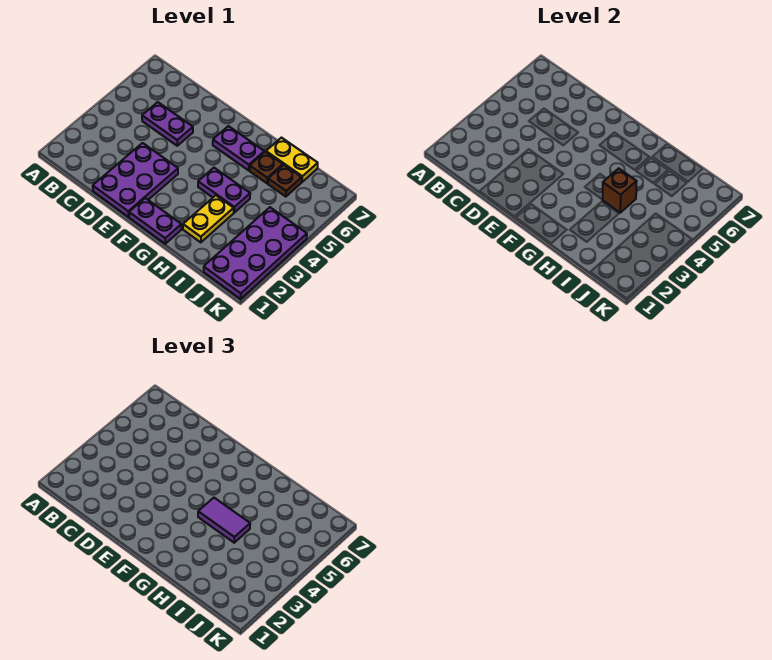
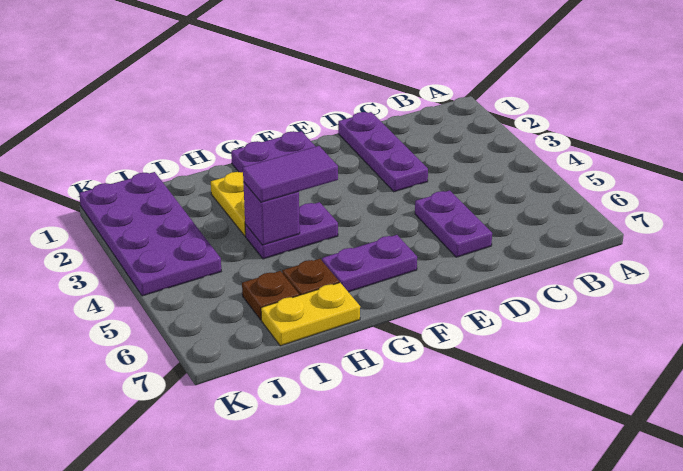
purple 1x2 plate [142,102,193,146] -> purple 1x2 plate turned to [415,190,492,257]
purple 2x3 plate [93,143,178,217] -> purple 1x3 plate [338,112,428,192]
brown 1x1 brick [603,168,637,213] -> purple 1x1 brick [243,182,300,245]

